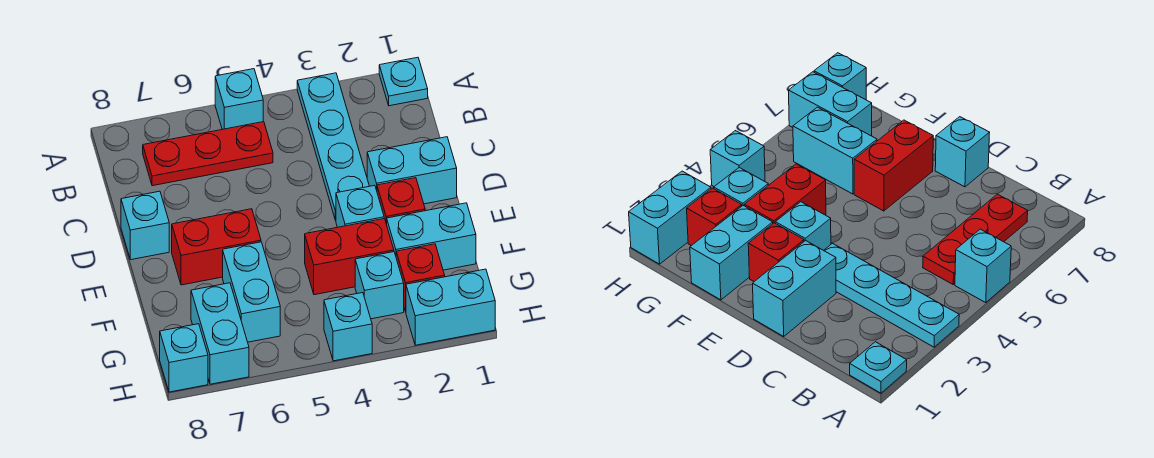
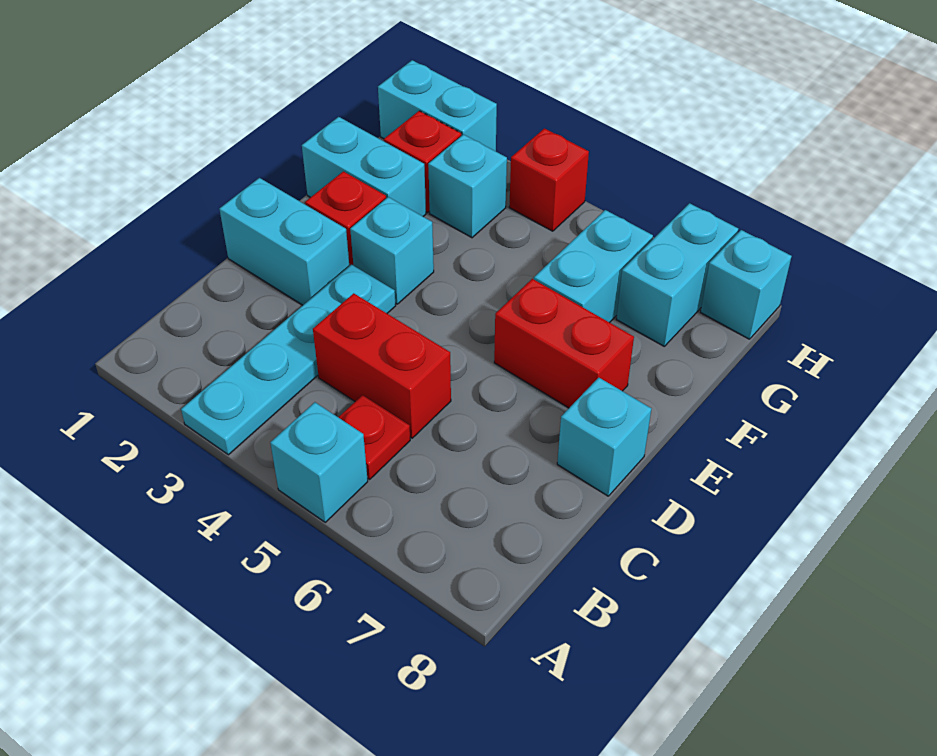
cyan 1x1 plate [379,57,428,106] -> none
red 1x3 plate [143,122,273,186] -> red 1x1 plate [338,395,410,479]
red 1x2 brick [305,219,394,295] -> red 1x2 brick moved to [313,293,451,438]
cyan 1x1 brick [324,293,372,361] -> red 1x1 brick [509,128,589,231]

